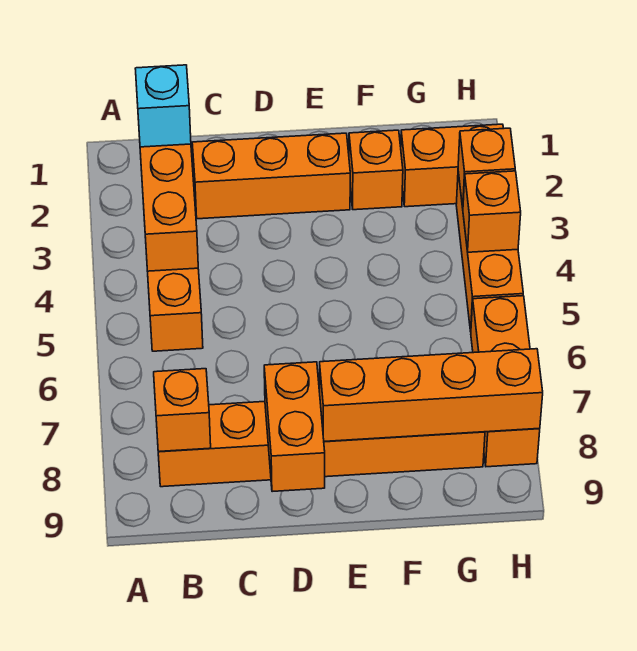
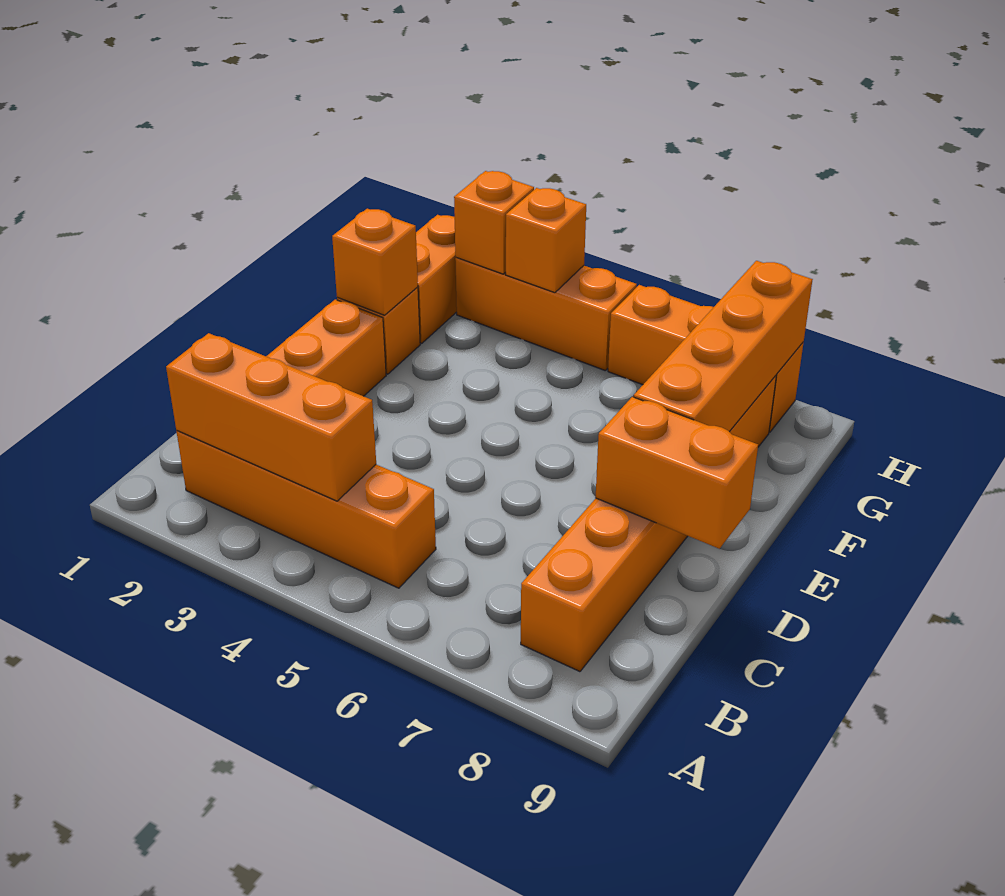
cyan 1x1 brick [135,65,191,147] -> none
orange 1x1 brick [154,369,211,452] -> orange 1x1 brick moved to [332,209,418,315]

